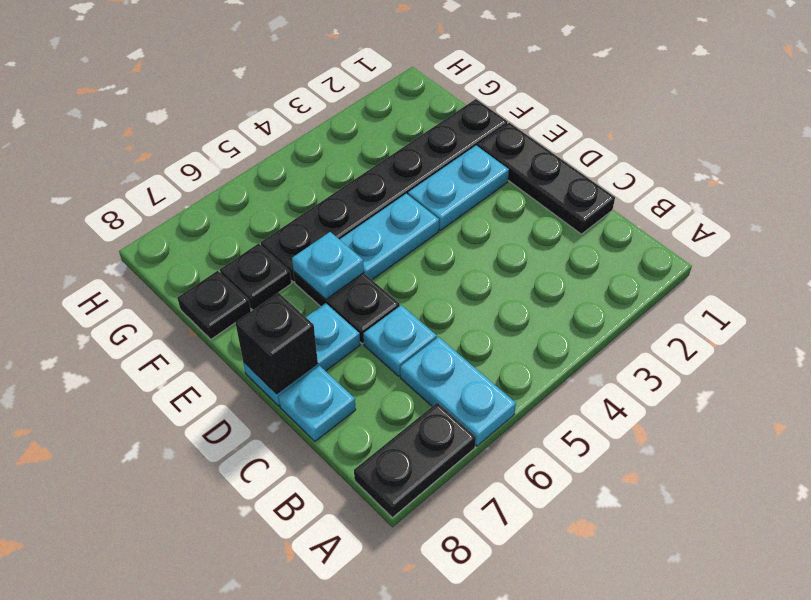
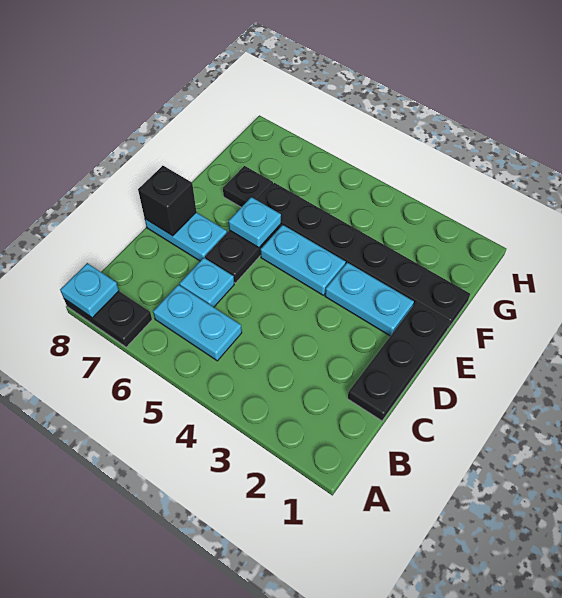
cyan 1x2 plate [400,337,516,446] -> cyan 1x2 plate turned to [153,285,242,361]
cyan 1x1 plate [279,366,356,441] -> cyan 1x1 plate moved to [60,263,119,318]
black 1x1 plate [177,271,251,339] -> none

